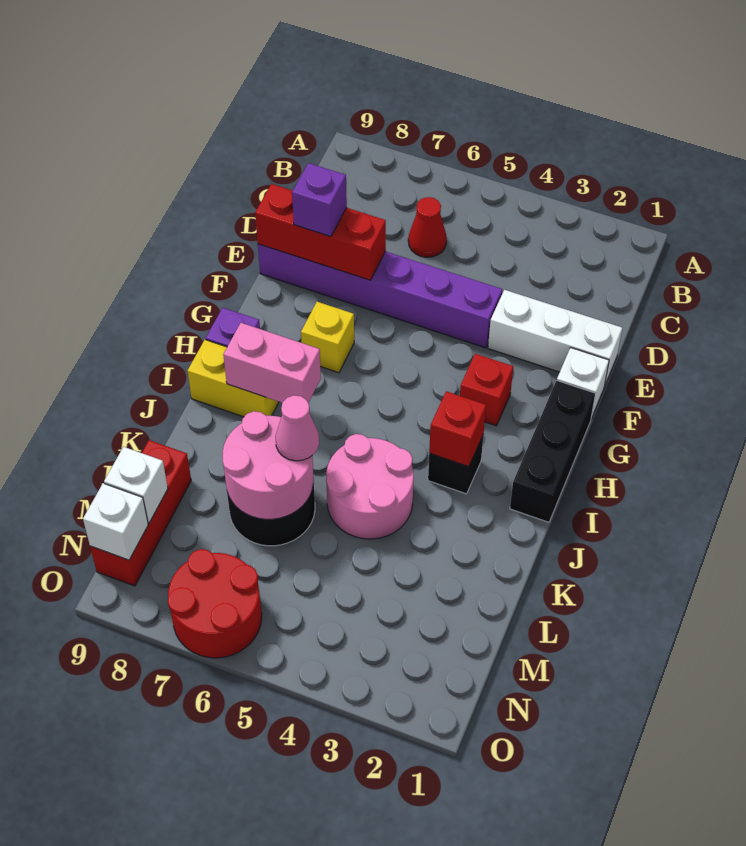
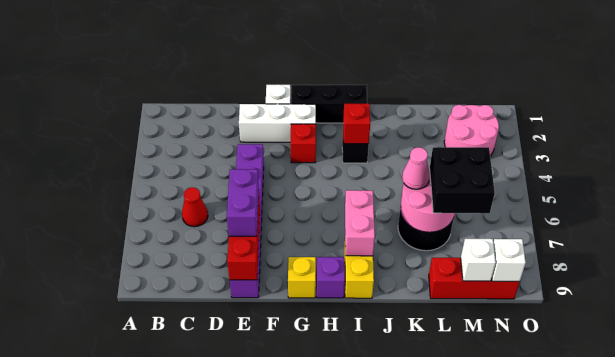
white 1x3 brick [488,290,622,387] -> white 1x3 brick turned to [239,104,316,142]
purple 1x1 brick [292,163,347,237] -> purple 1x2 brick [227,169,259,236]
yellow 1x1 brick [301,302,354,373] -> yellow 1x1 brick moved to [288,257,316,298]
pink 2x2 round brick [326,434,414,539] -> pink 2x2 round brick moved to [444,105,499,156]
none -> black 2x2 brick [430,147,495,213]
red 2x2 round brick [168,549,262,658] -> none

